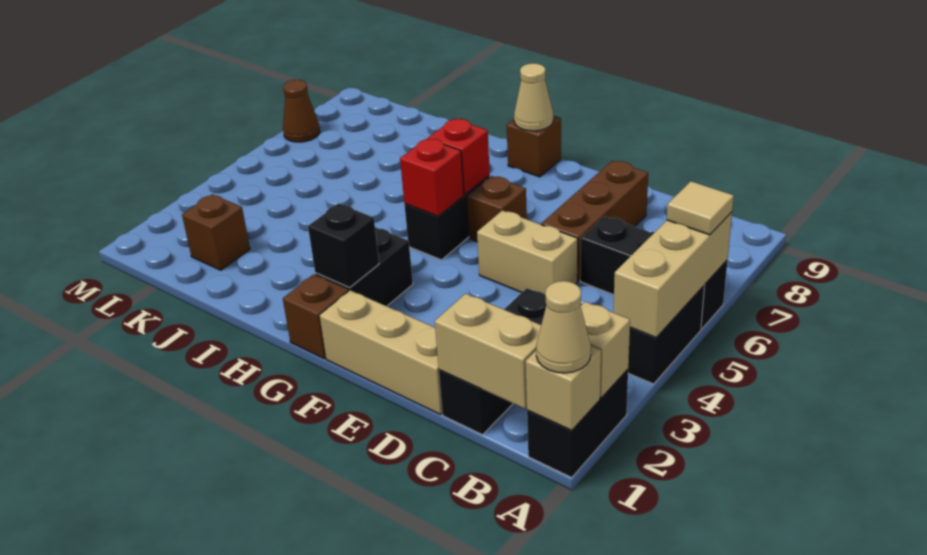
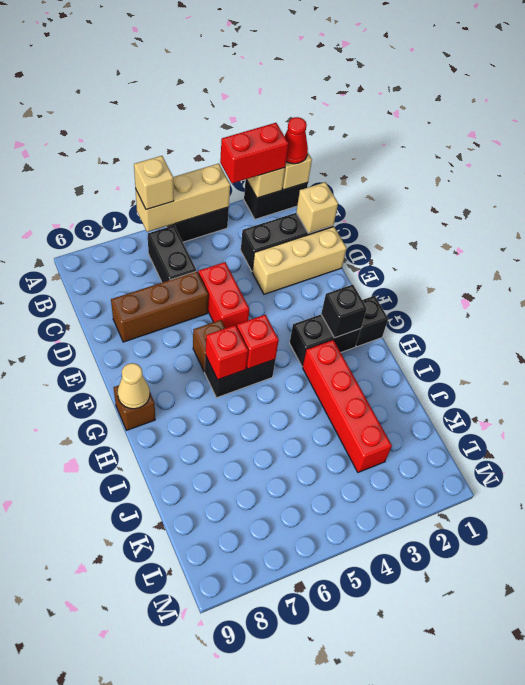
tan 1x1 cone [536,281,591,373] -> red 1x1 cone [285,117,308,164]
none -> red 1x2 brick [220,123,288,183]
black 1x3 brick [580,216,728,329] -> black 1x2 brick [147,225,197,282]
tan 1x1 tile [667,181,734,235] -> tan 1x1 brick [134,156,174,210]
tan 1x2 brick [435,294,541,409] -> tan 1x1 brick [296,182,338,233]
tan 1x3 brick [319,290,442,415] -> tan 1x3 brick turned to [252,227,347,294]
tan 1x2 brick [477,210,578,294] -> red 1x2 brick [198,262,249,328]
brown 1x1 brick [283,274,349,359] -> black 1x1 brick [356,296,388,347]
none -> red 1x4 brick [303,340,392,472]
brown 1x1 brick [182,194,250,270] -> none
brown 1x1 cone [283,80,320,142] -> none

